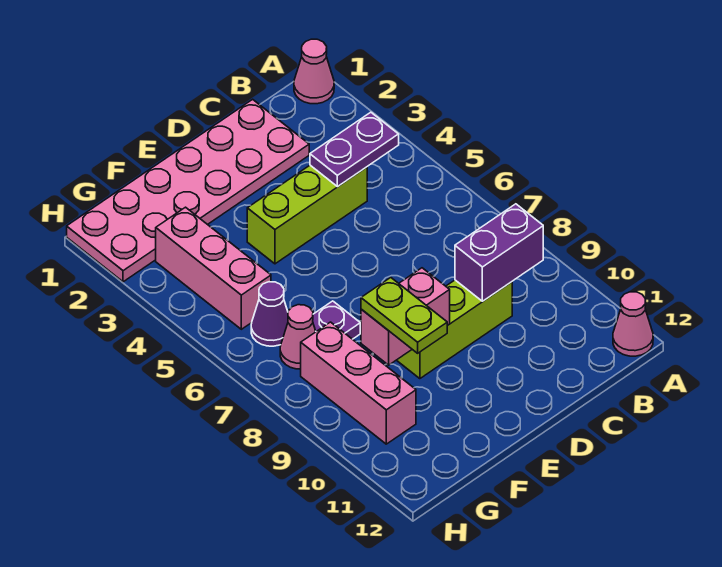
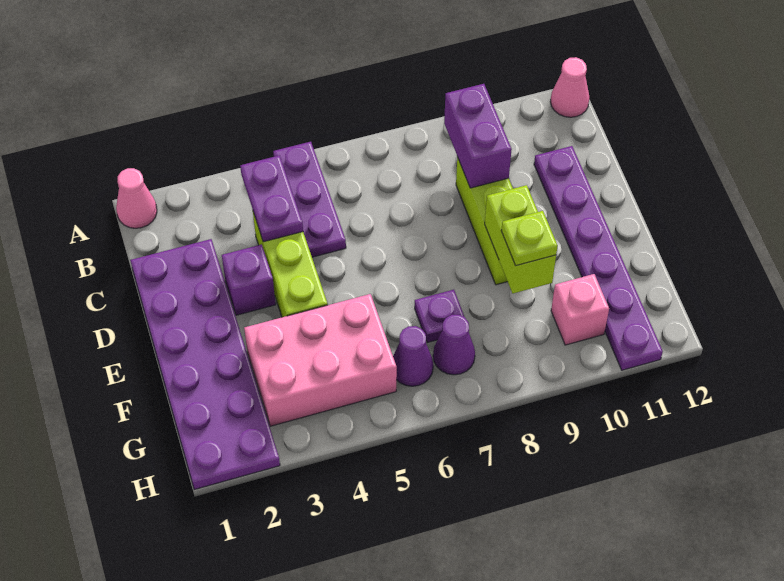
none -> purple 1x3 plate [273,142,346,257]
pink 2x6 plate [67,99,309,282] -> purple 2x6 plate [130,239,280,490]
none -> purple 1x6 plate [534,146,663,370]
none -> purple 1x1 brick [222,244,276,315]
pink 1x2 brick [361,268,450,365] -> lime 1x2 brick [485,185,556,293]
lime 1x2 plate [361,277,447,353] -> lime 1x1 plate [501,211,558,266]
pink 1x3 brick [156,207,271,329] -> pink 2x3 brick [244,294,397,426]
pink 1x1 cone [280,305,316,369] -> purple 1x1 cone [433,315,475,375]
pink 1x3 brick [301,322,416,444] -> pink 1x1 brick [551,274,609,345]

